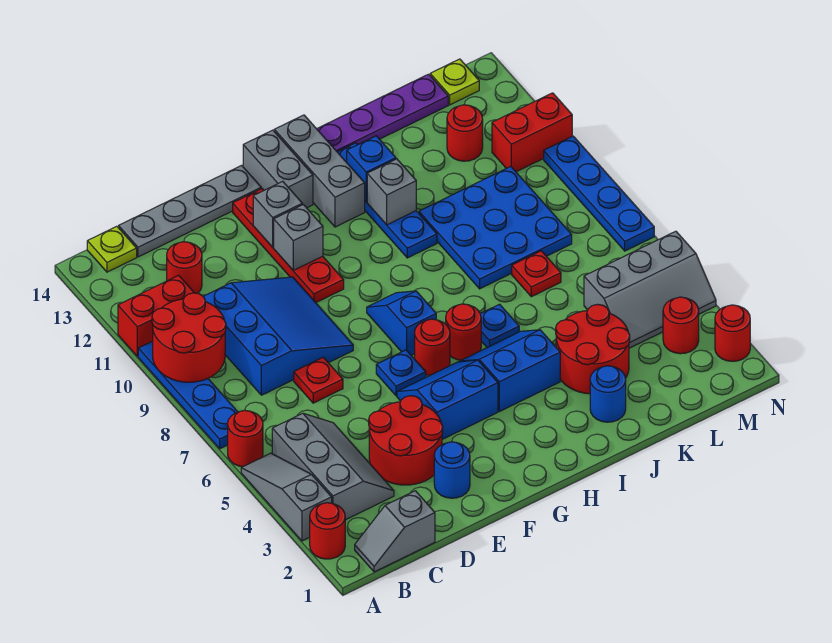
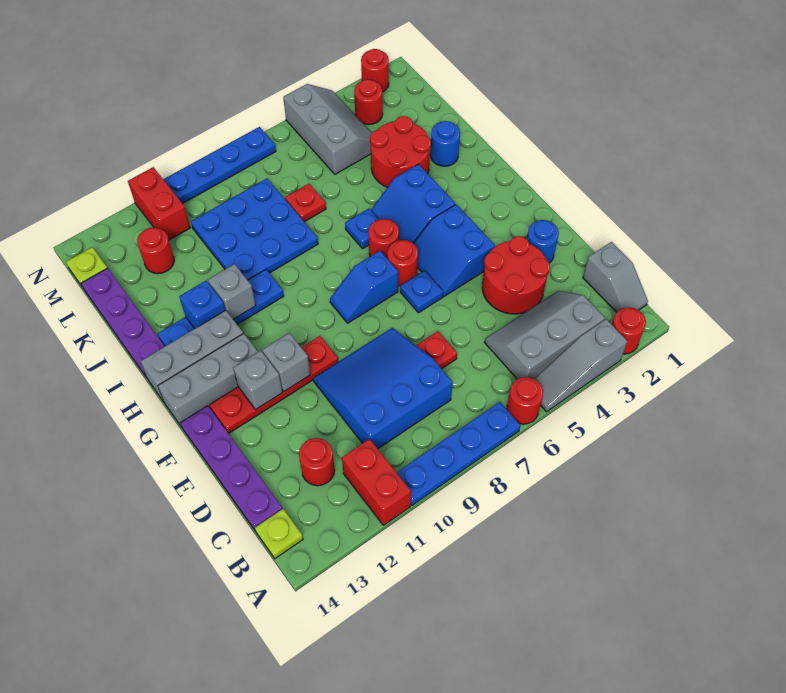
red 2x2 round brick [152,293,226,382] -> none
grey 1x4 plate [119,165,261,257] -> purple 1x4 plate [181,406,283,530]
grey 1x2 brick [243,130,313,208] -> grey 1x3 brick [158,333,258,427]

